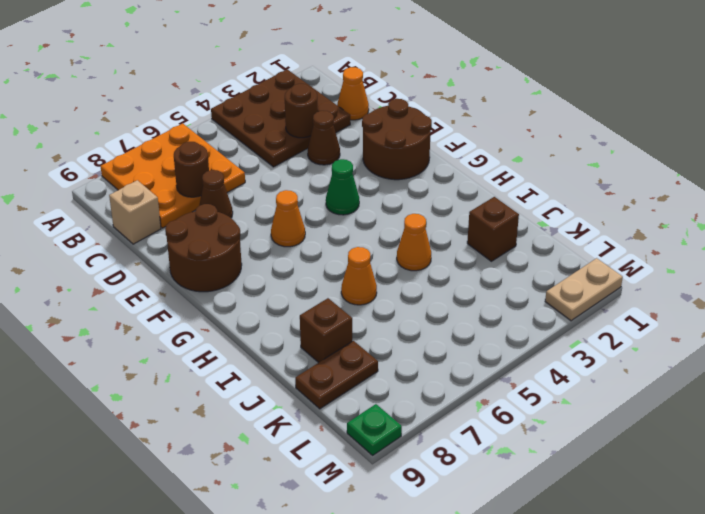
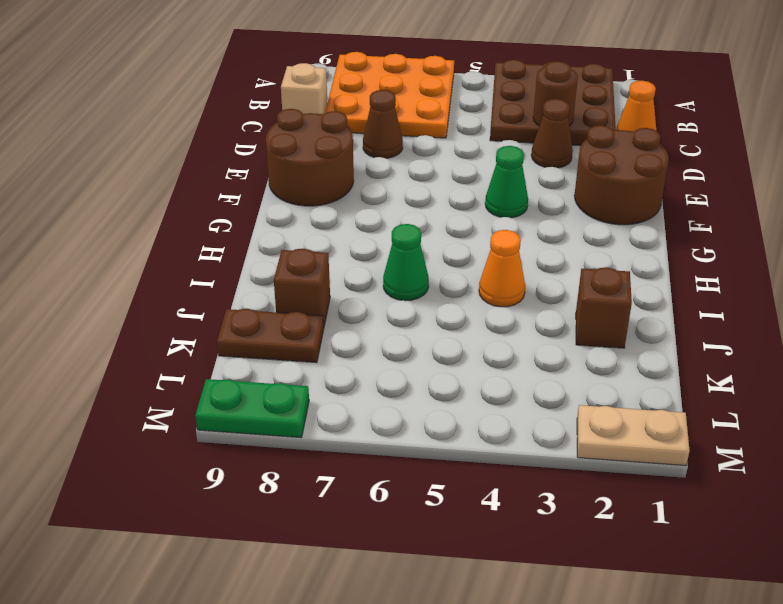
brown 1x1 round brick [174,142,209,197] -> none
orange 1x1 cone [271,190,305,247] -> none
orange 1x1 cone [341,247,377,305] -> green 1x1 cone [383,224,429,301]
green 1x1 plate [347,404,402,455] -> green 1x2 plate [195,379,309,438]

